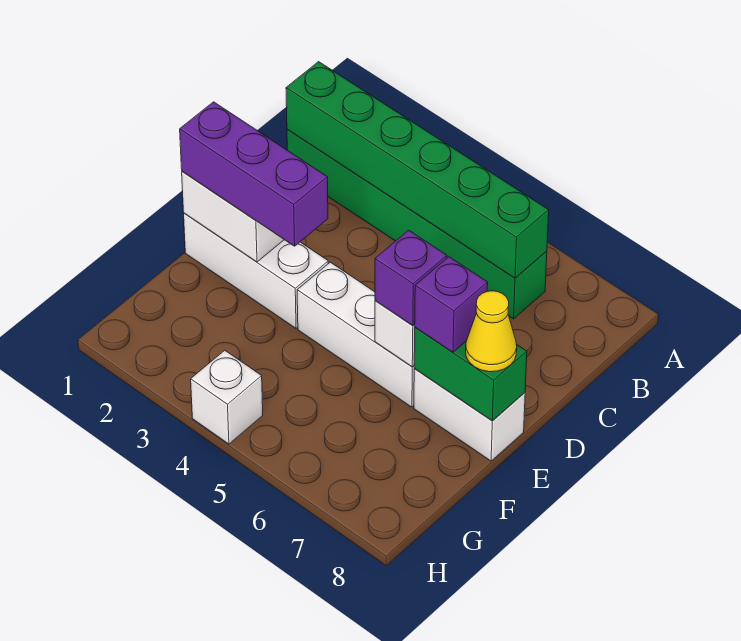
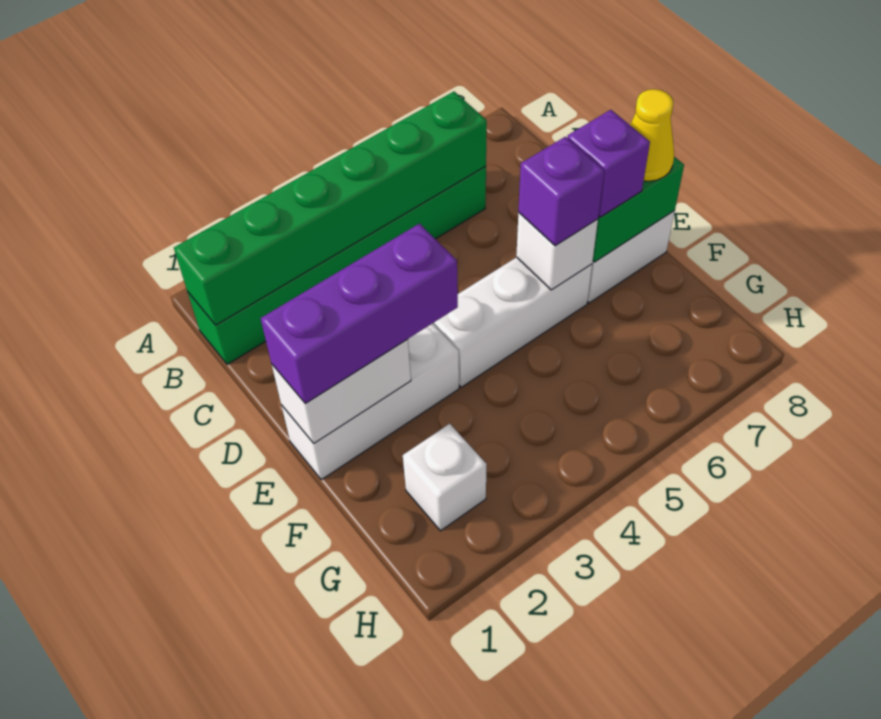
white 1x1 brick [191,350,263,444] -> white 1x1 brick moved to [403,424,487,531]

